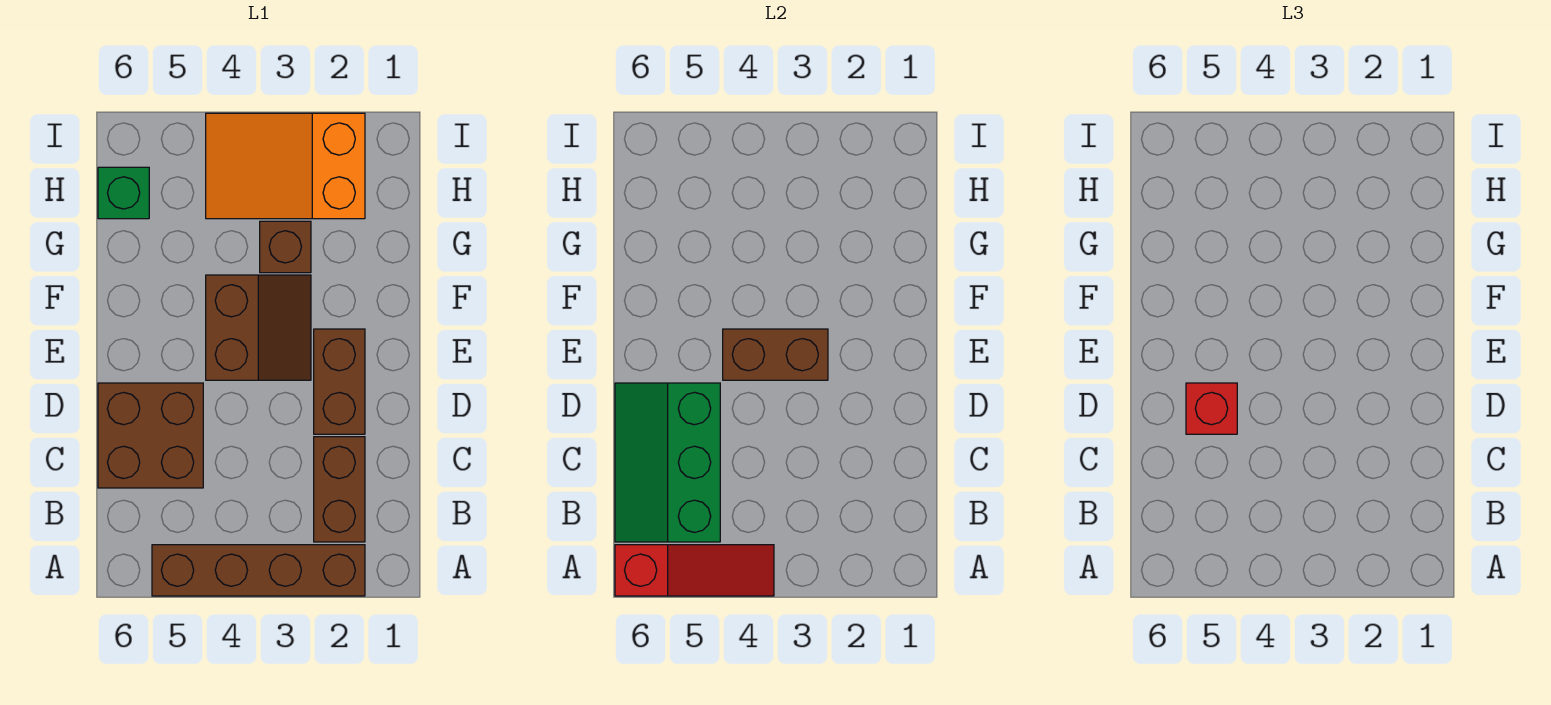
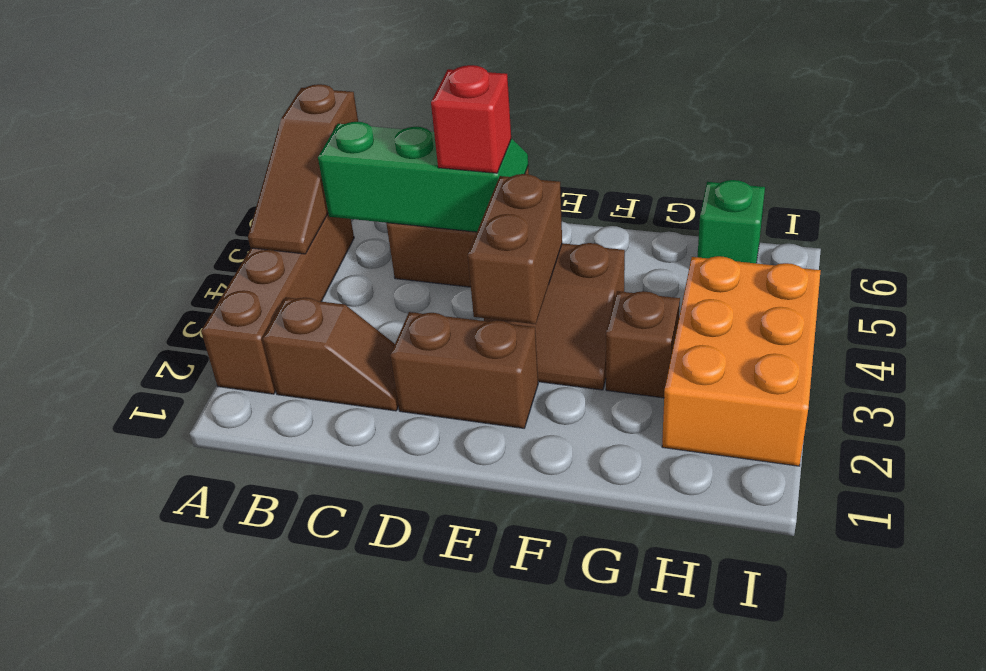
red 1x3 slope [615,545,774,596] -> brown 1x3 slope [248,84,358,254]
brown 1x2 brick [314,437,365,542] -> brown 1x2 slope [263,297,398,411]
orange 2x3 slope [206,113,365,219] -> orange 2x3 brick [662,256,821,466]

